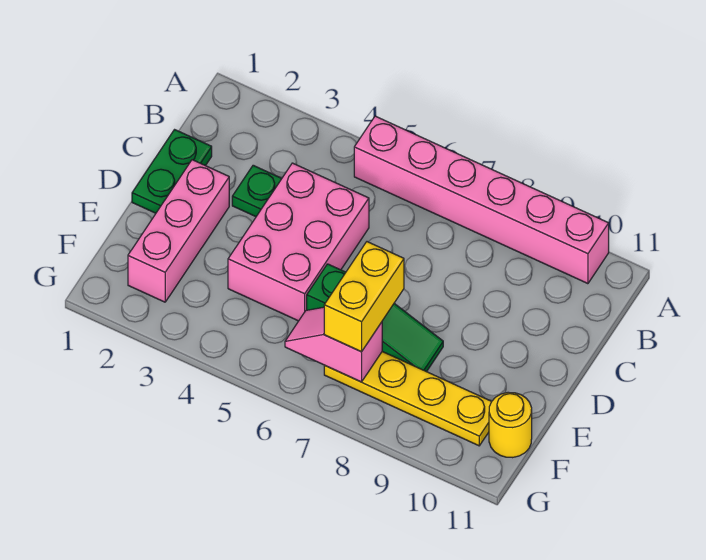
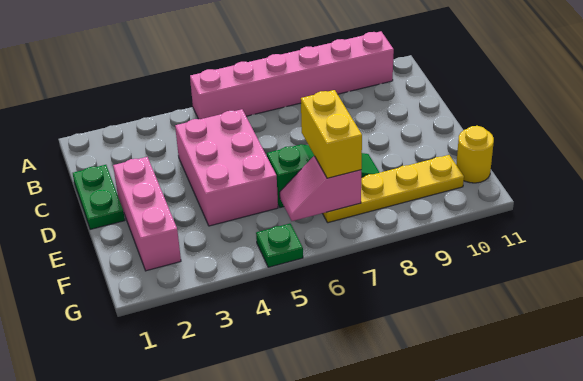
green 1x1 plate [232,165,282,217] -> green 1x1 plate moved to [256,224,303,267]

